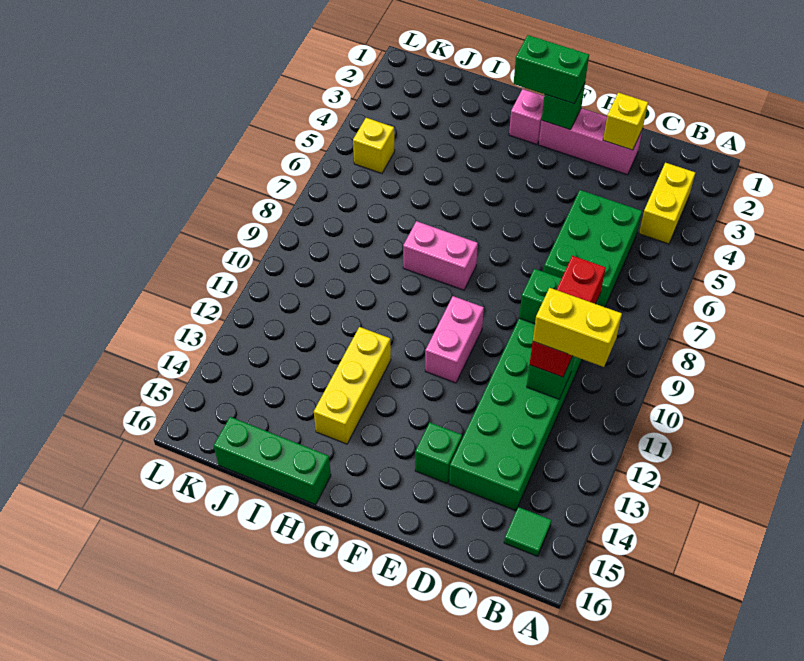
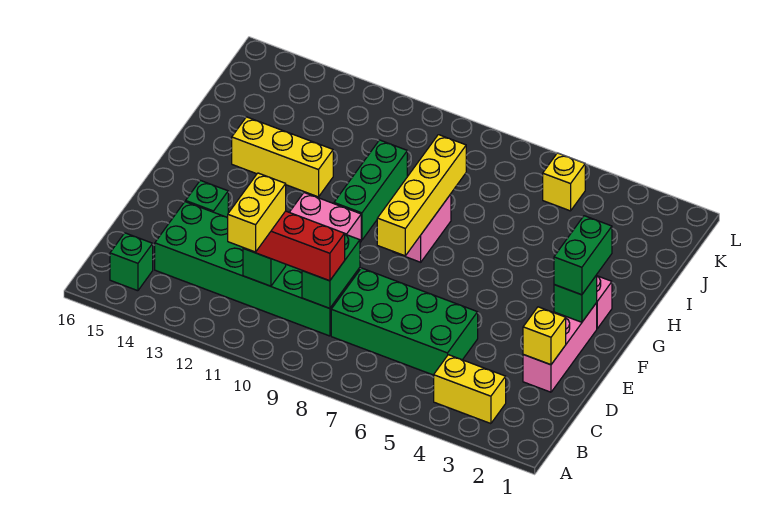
green 1x1 tile [504,507,551,556] -> green 1x1 brick [110,233,153,291]
green 2x3 brick [544,190,642,307] -> green 2x4 brick [331,268,478,375]
none -> yellow 1x4 brick [377,135,466,256]
green 1x3 brick [214,417,331,505] -> green 1x3 brick moved to [334,140,407,240]

